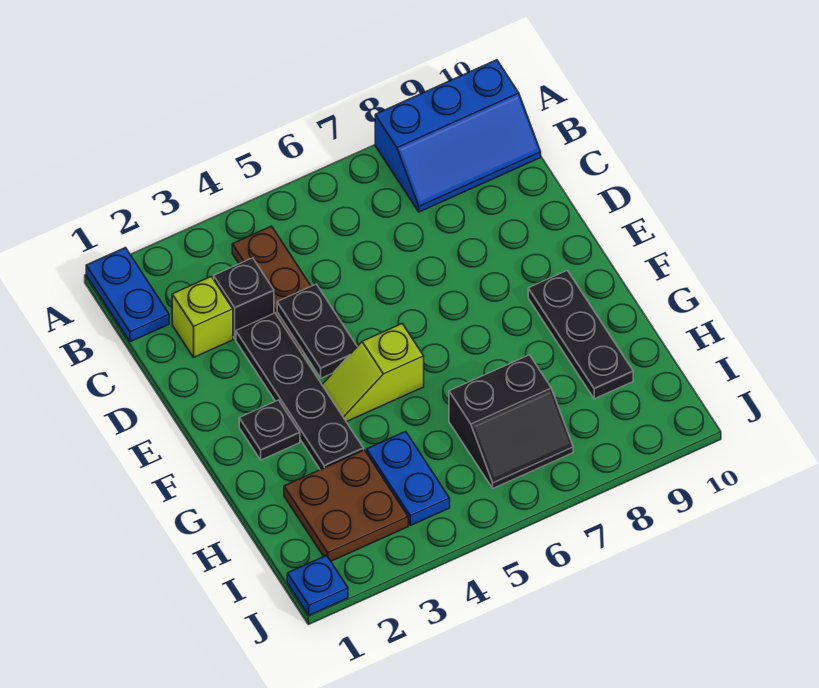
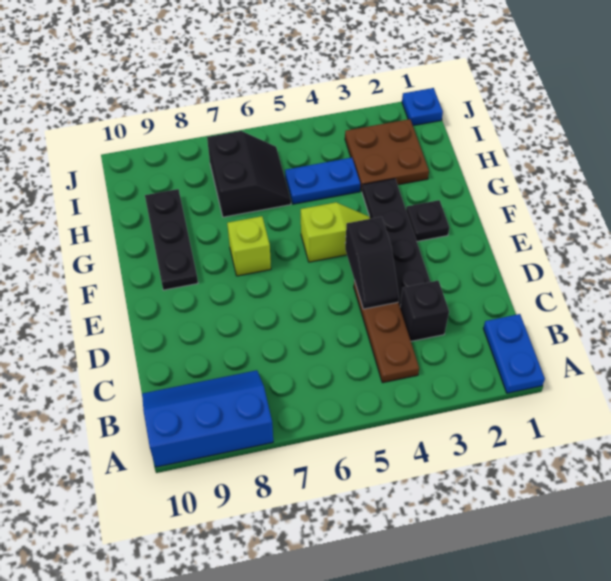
lime 1x1 brick [172,276,233,357] -> lime 1x1 brick moved to [227,216,271,276]
black 1x2 plate [277,284,357,378] -> black 1x2 slope [345,217,399,309]
blue 1x2 plate [367,431,450,526] -> blue 1x2 plate turned to [285,158,360,204]
black 2x2 slope [449,355,573,488] -> black 2x2 slope turned to [207,131,291,217]

